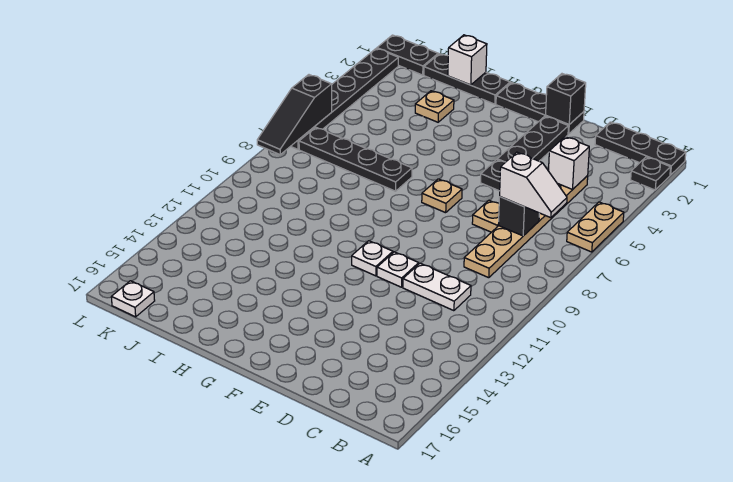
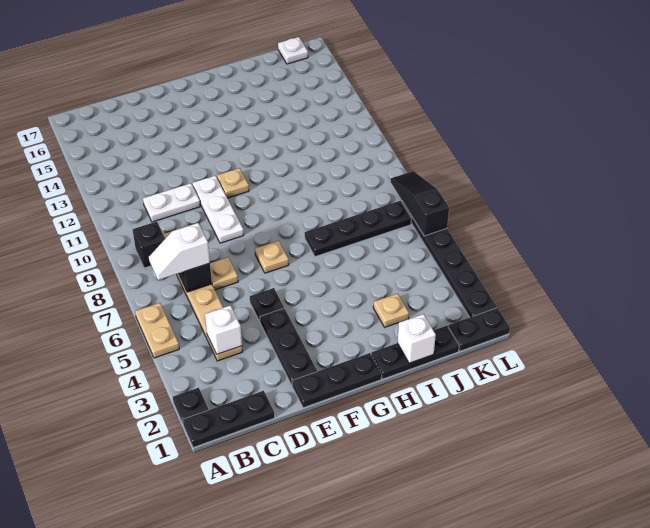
black 1x1 brick [546,74,586,124] -> black 1x1 brick moved to [133,222,165,268]
white 1x1 plate [377,252,419,287] -> white 1x3 plate [192,176,244,243]
white 1x1 plate [352,241,393,276] -> tan 1x1 plate [217,168,249,198]

